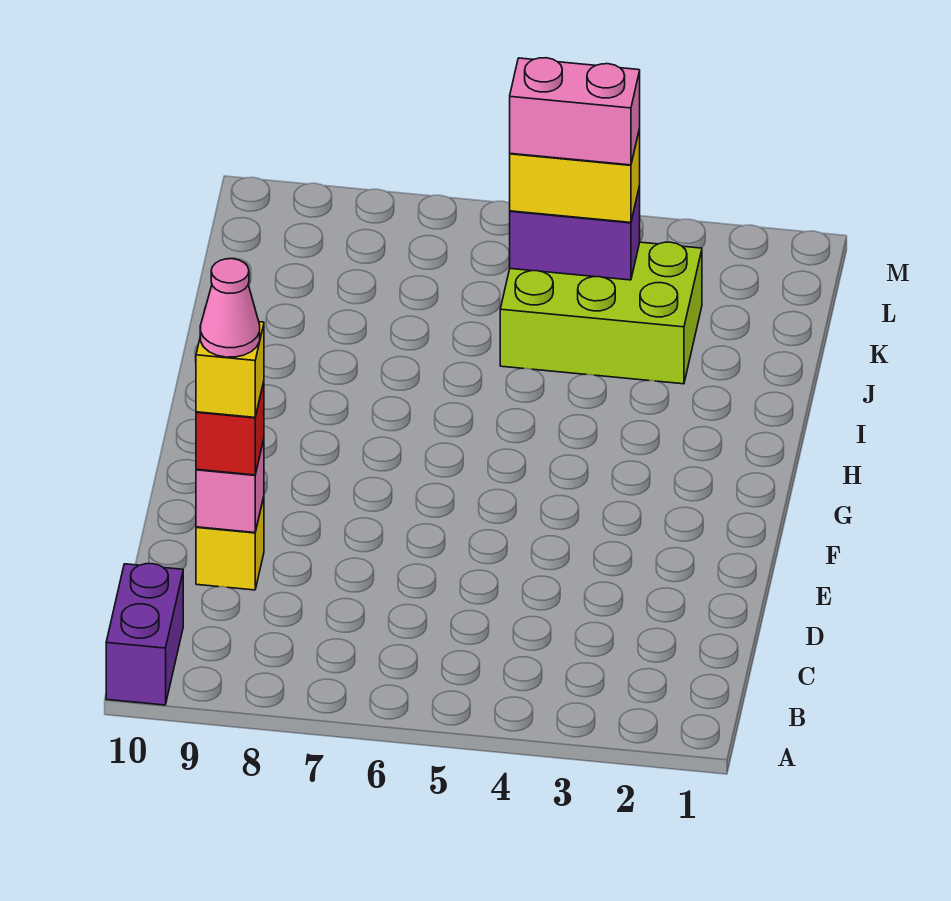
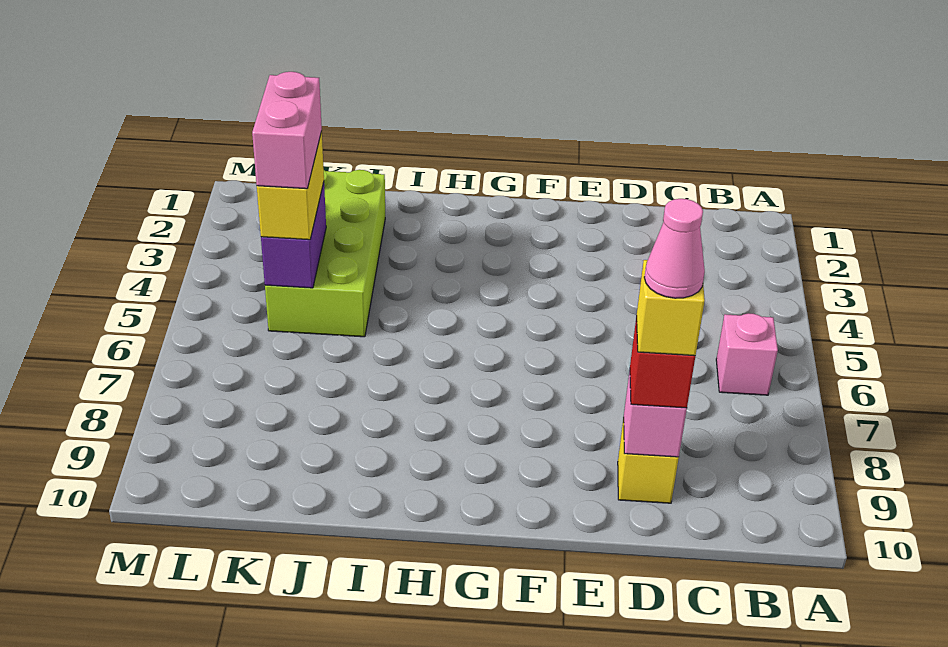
purple 1x2 brick [106,564,183,705] -> none
none -> pink 1x1 brick [716,313,778,395]
lime 2x3 brick [500,242,702,384] -> lime 2x4 brick [265,170,385,337]

